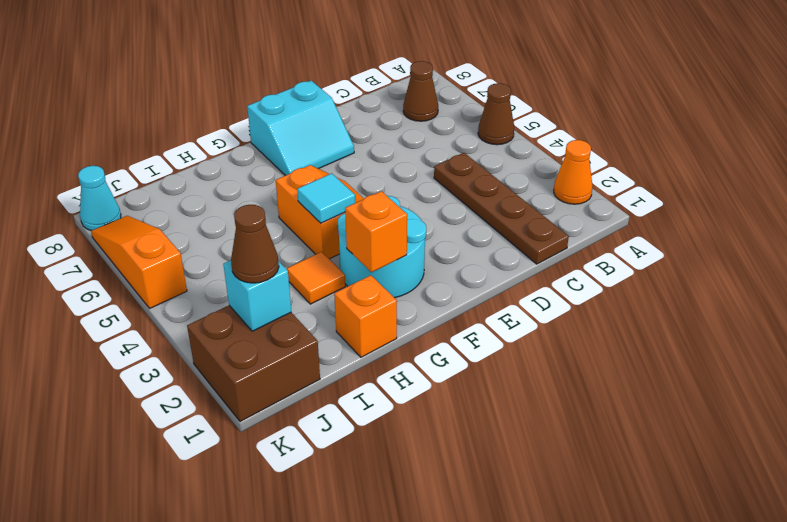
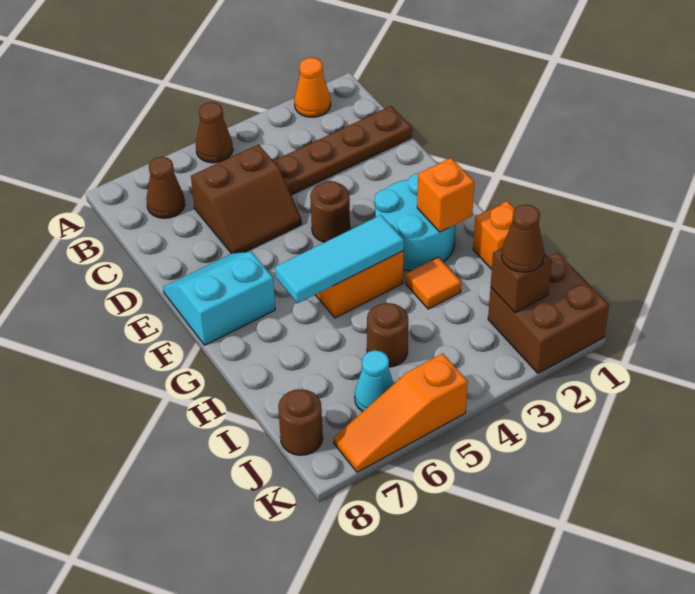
none -> brown 2x2 slope [191,145,302,254]
none -> brown 1x1 round brick [310,181,350,242]
cyan 2x2 slope [247,81,354,176] -> cyan 2x2 slope turned to [163,252,275,345]
cyan 1x1 tile [297,173,355,223] -> cyan 1x3 tile [275,215,404,303]
none -> brown 1x1 round brick [367,303,408,367]
cyan 1x1 brick [223,260,291,331] -> brown 1x1 brick [491,248,552,313]
none -> brown 1x1 round brick [278,389,323,455]
cyan 1x1 cone [78,166,121,231] -> cyan 1x1 cone moved to [355,350,394,412]

